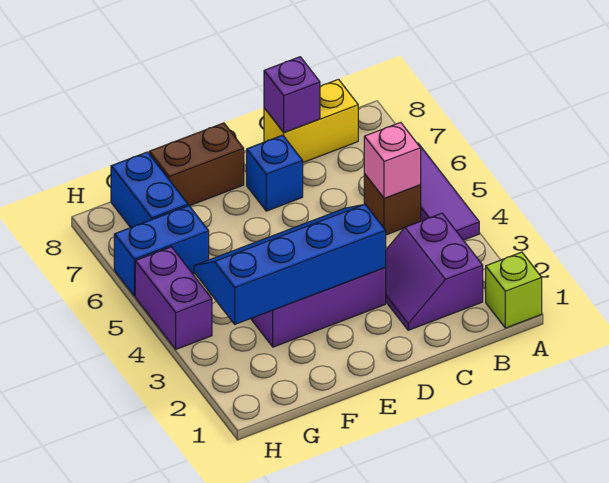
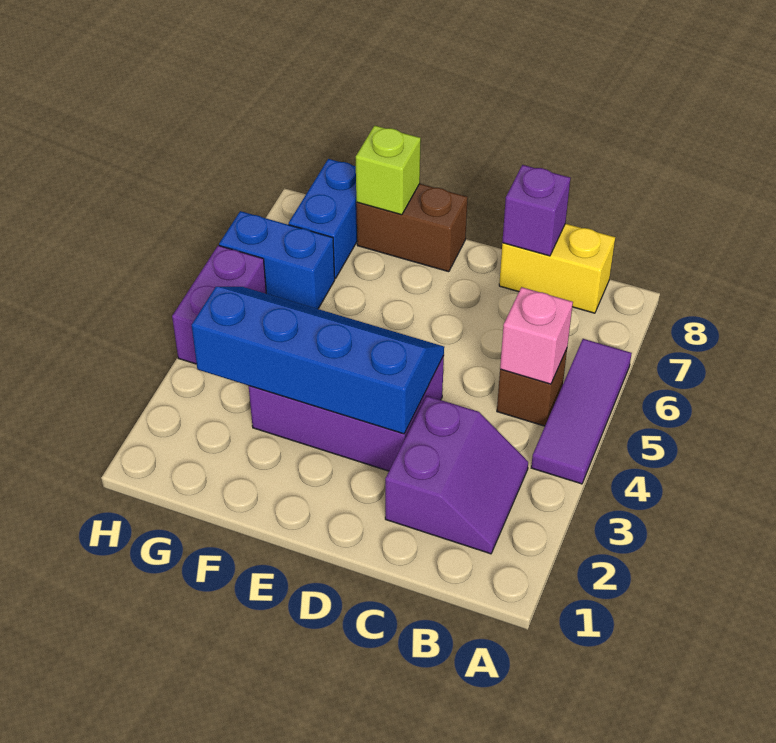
lime 1x1 brick [486,252,542,328] -> lime 1x1 brick moved to [356,125,421,215]
purple 2x2 slope [385,213,483,330] -> purple 2x2 slope turned to [385,396,528,554]
blue 1x1 brick [247,135,303,211] -> none

